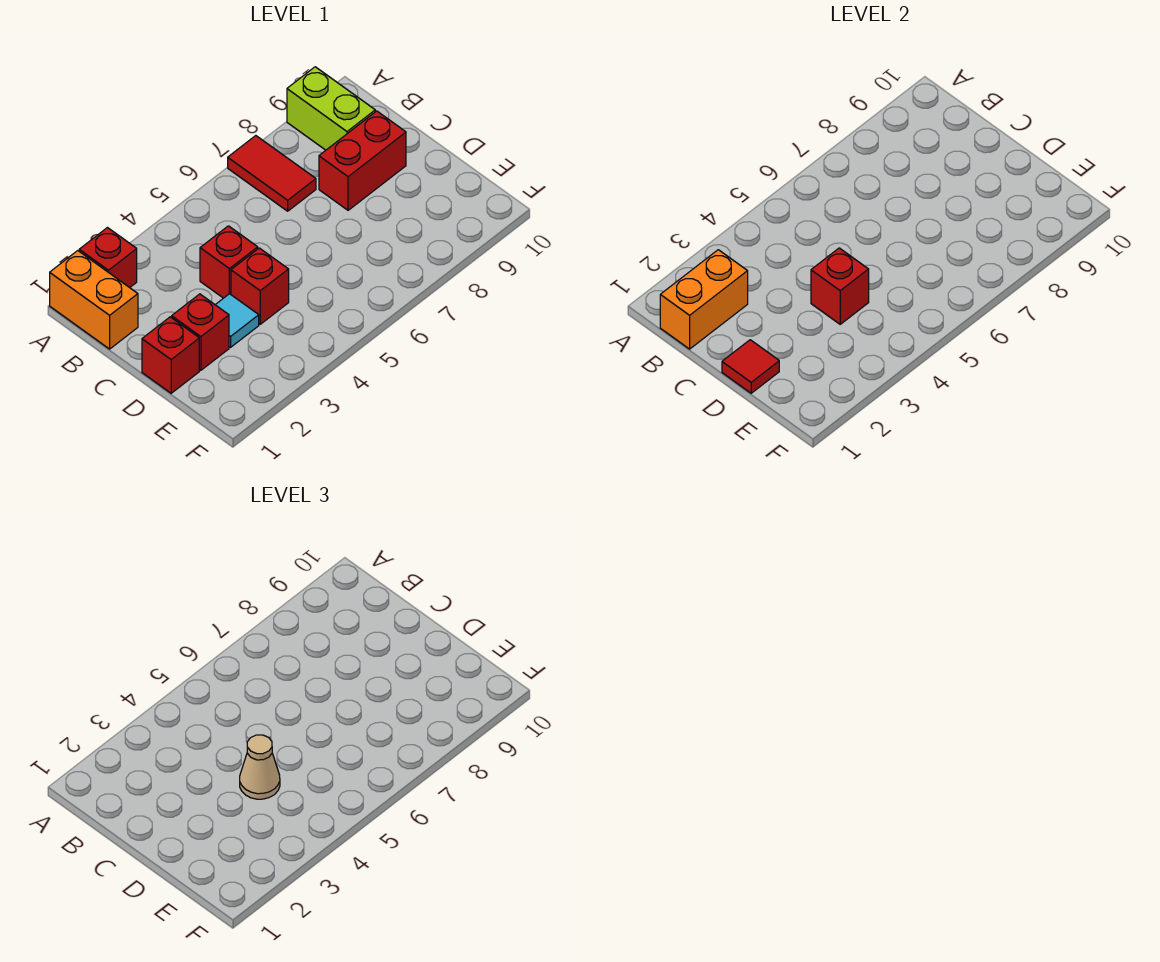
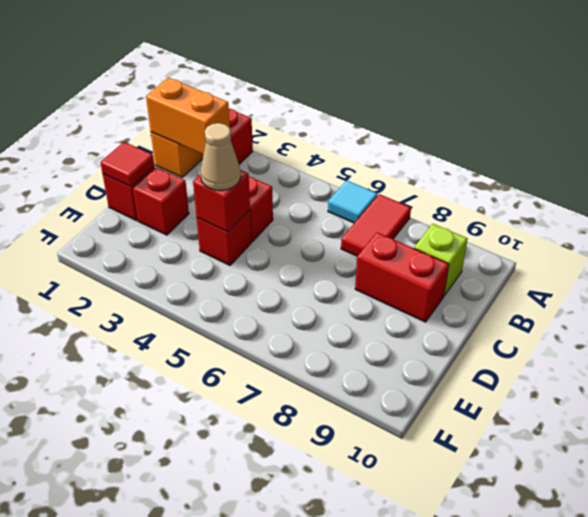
lime 1x2 brick [287,67,375,150] -> lime 1x1 brick [414,224,468,296]
cyan 1x1 tile [215,294,259,347] -> cyan 1x1 tile moved to [328,181,378,223]

